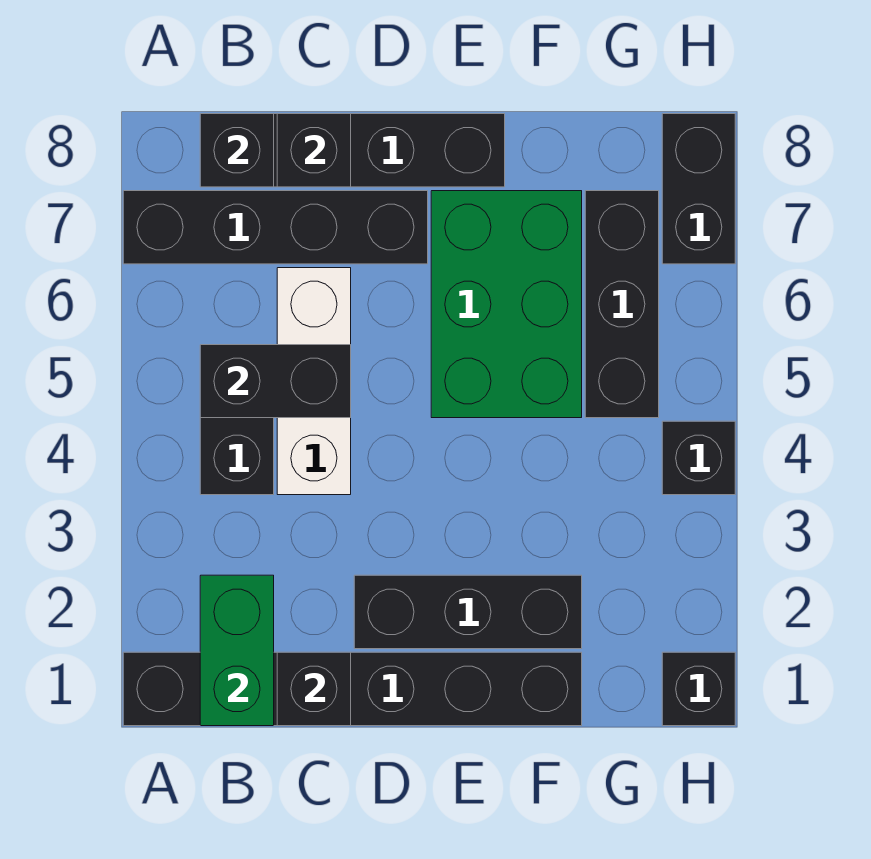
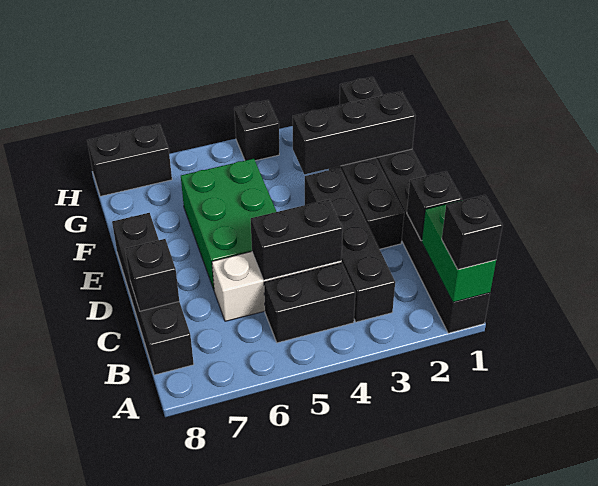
black 1x4 brick [123,191,428,264] -> black 1x4 brick moved to [305,168,395,322]
green 1x2 brick [200,575,274,726] -> green 1x2 brick turned to [422,200,496,302]
black 1x2 brick [200,345,351,418] -> black 1x2 brick turned to [251,200,343,280]
black 1x1 brick [200,114,274,187] -> black 1x1 brick moved to [442,195,503,269]
green 2x3 brick [431,191,582,418] -> green 2x3 brick turned to [181,159,276,290]
black 1x3 brick [585,191,659,418] -> black 1x3 brick moved to [293,91,416,174]

